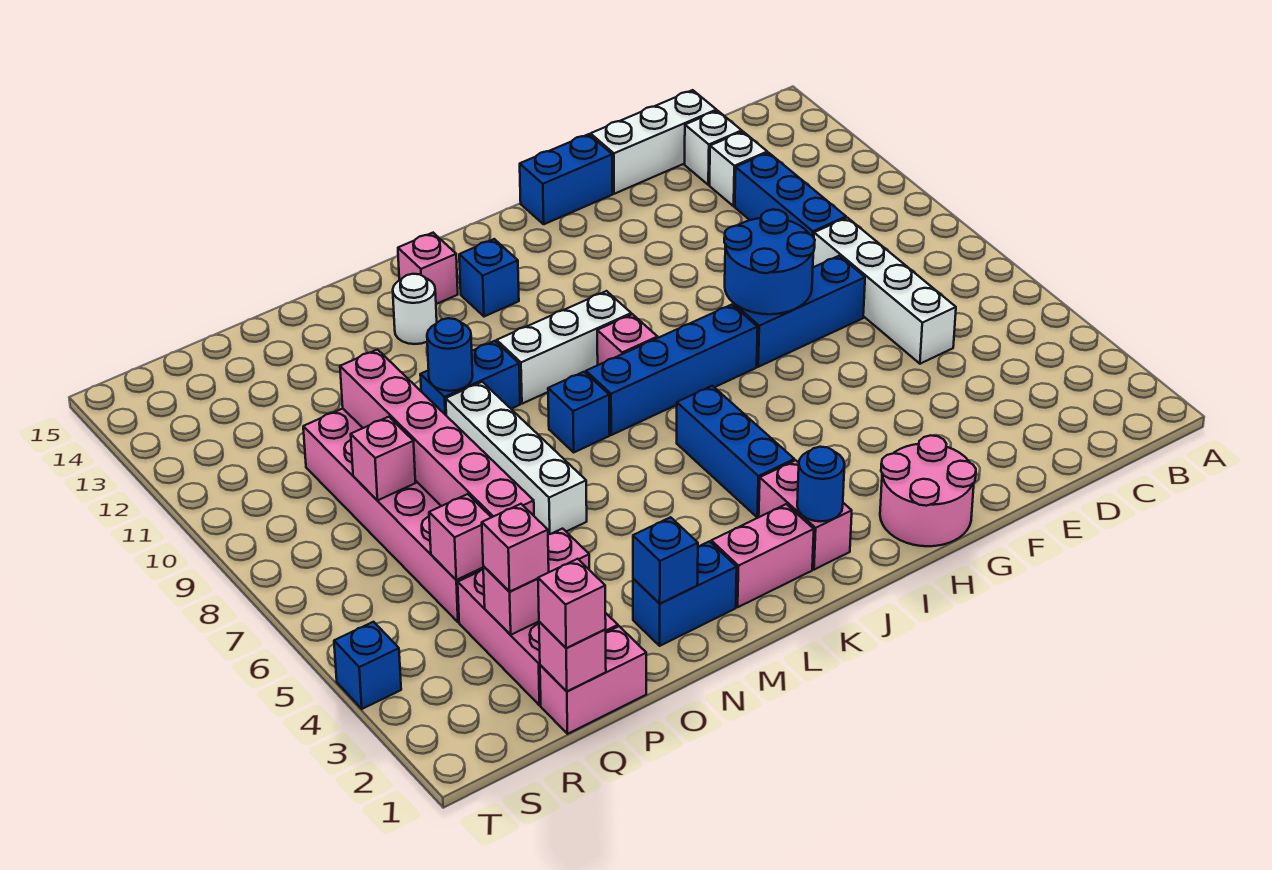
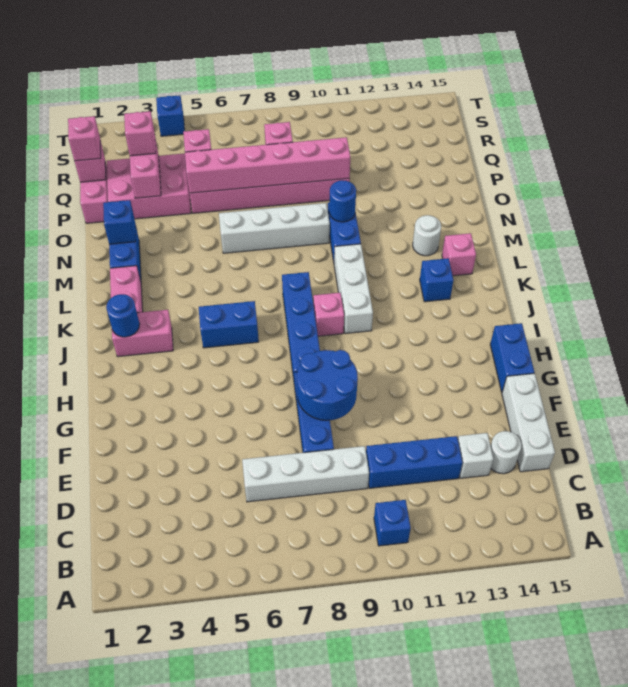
white 1x1 brick [685,111,742,185] -> white 1x1 round brick [491,431,521,474]
pink 2x2 round brick [880,435,976,546] -> none
blue 1x3 brick [677,386,794,518] -> blue 1x2 brick [199,301,259,348]
blue 1x1 brick [548,372,610,452] -> blue 1x1 brick moved to [374,500,411,546]

